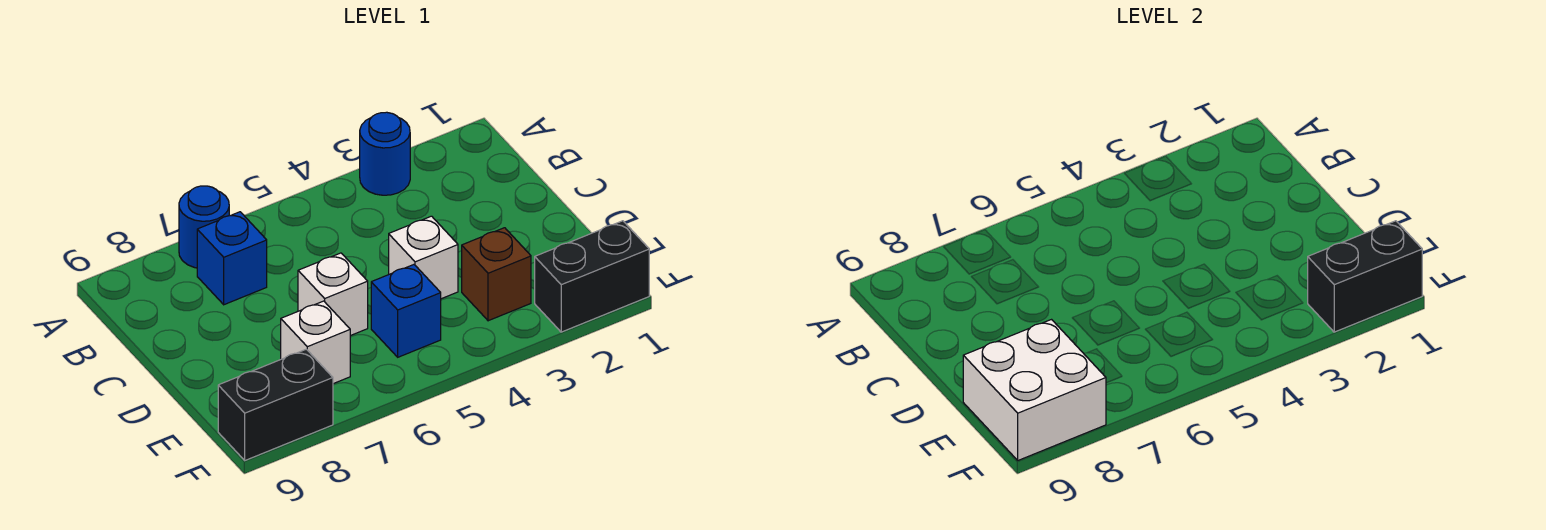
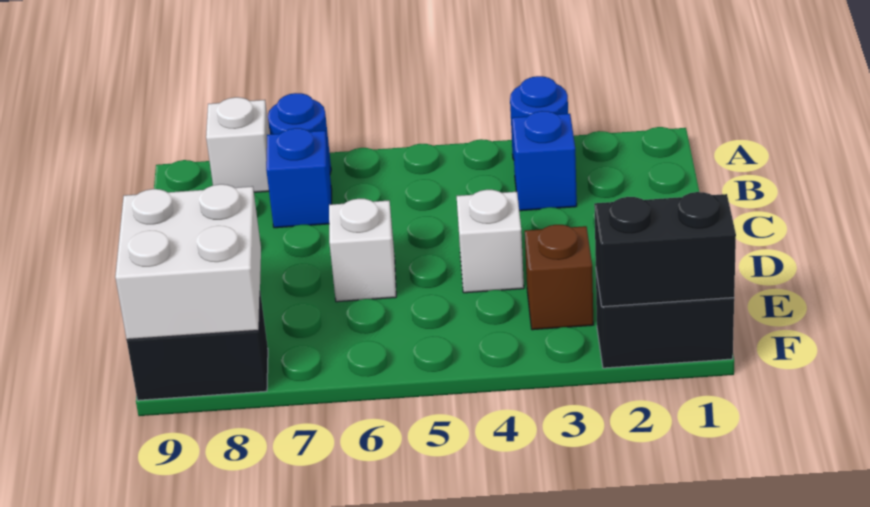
blue 1x1 brick [371,265,441,357] -> blue 1x1 brick moved to [512,111,577,211]
white 1x1 brick [281,301,350,384] -> white 1x1 brick moved to [206,97,269,192]

